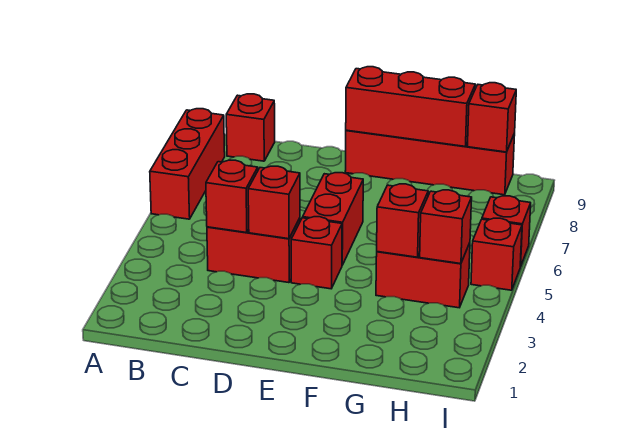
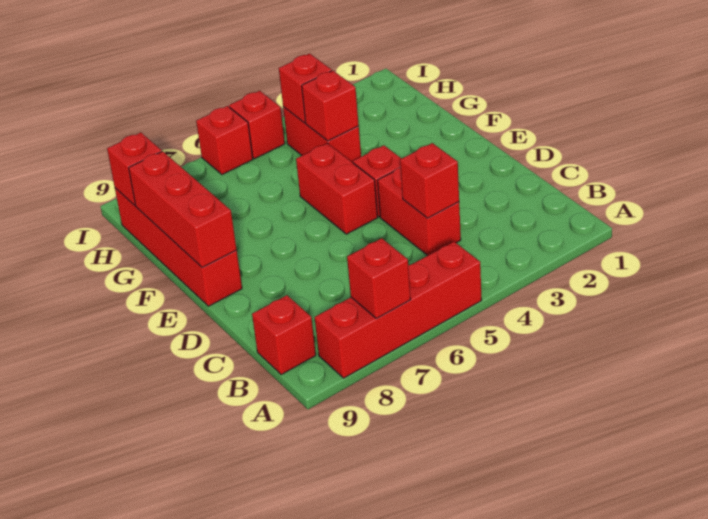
red 1x3 brick [150,109,225,219] -> red 1x4 brick [315,242,482,378]
red 1x1 brick [248,166,300,239] -> red 1x1 brick moved to [347,238,411,318]
red 1x2 brick [303,173,363,265] -> red 1x2 brick turned to [296,143,378,234]

